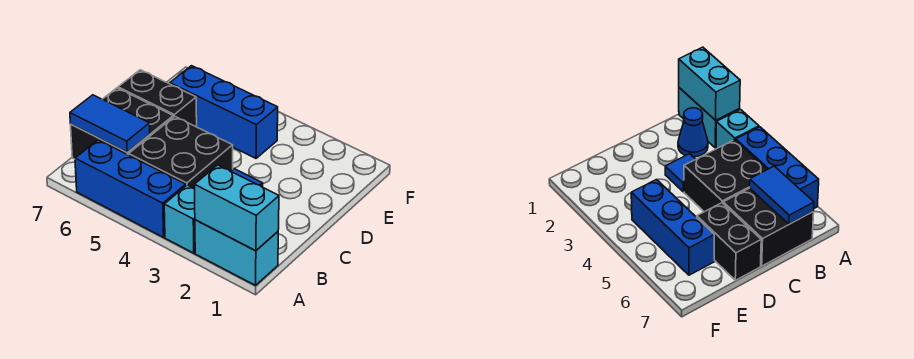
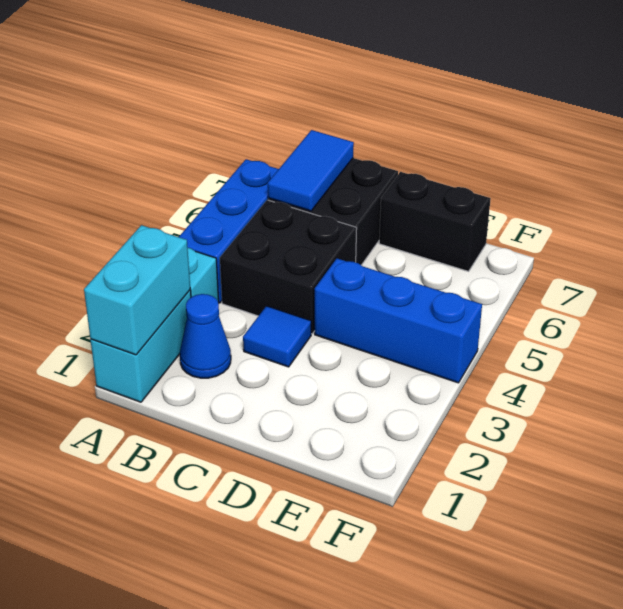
black 1x2 brick [118,70,197,127] -> black 1x2 brick turned to [379,172,491,271]
blue 1x3 brick [170,66,278,158] -> blue 1x3 brick turned to [315,258,482,383]

